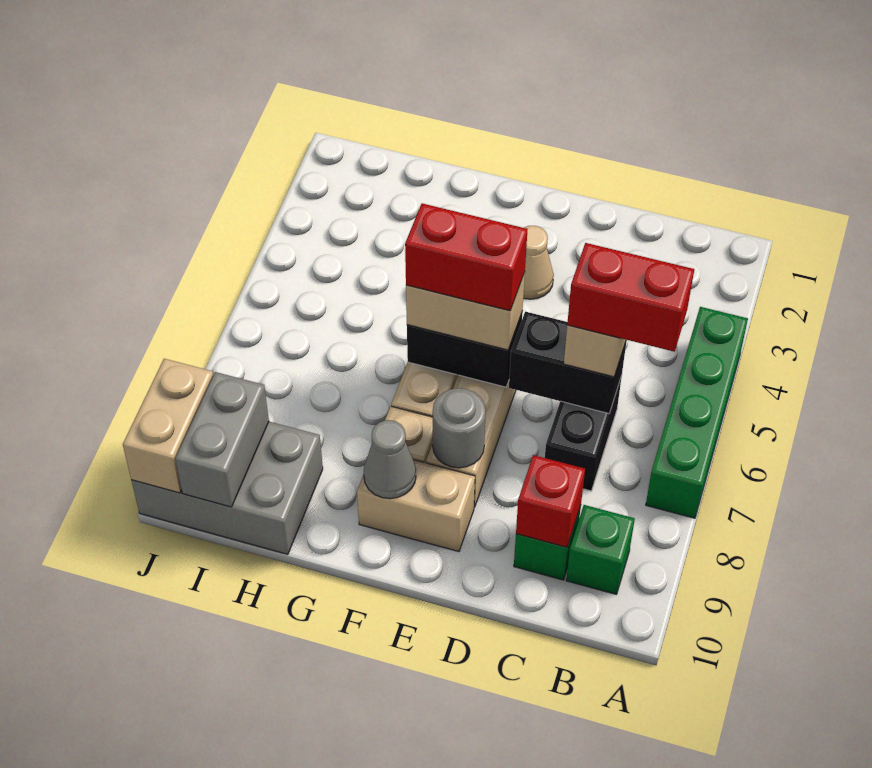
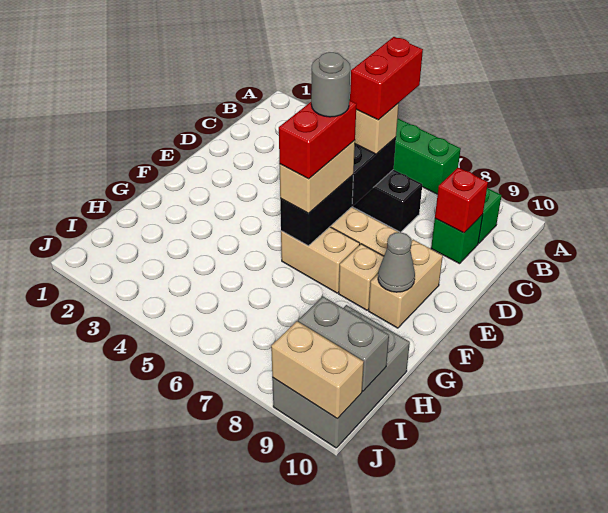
tan 1x1 cone [523,226,554,299] -> none
grey 1x1 round brick [433,388,486,468] -> grey 1x1 round brick moved to [311,52,350,117]

